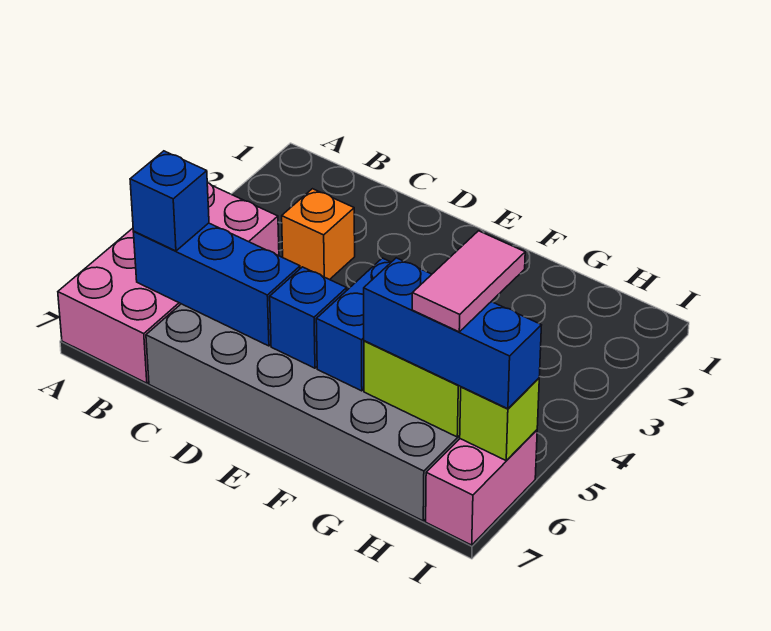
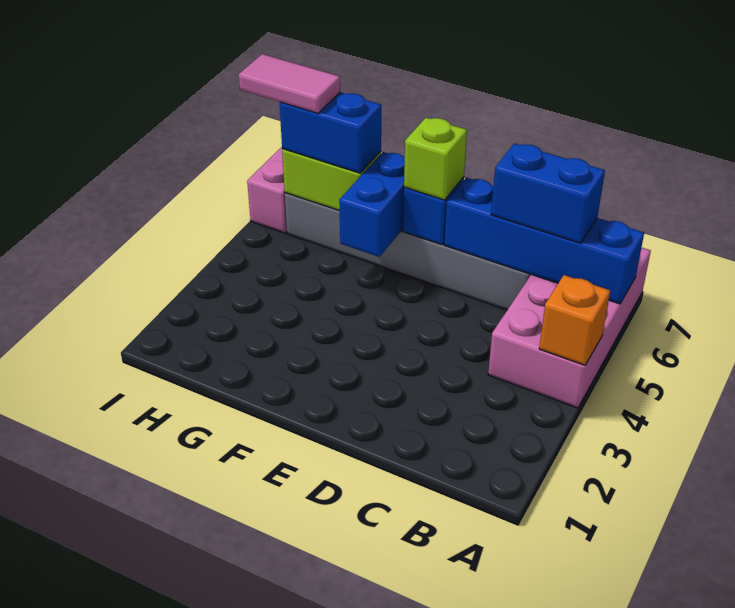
blue 1x3 brick [134,223,300,346] -> blue 1x4 brick [444,178,644,304]
blue 1x1 brick [130,151,209,251] -> blue 1x2 brick [491,143,605,243]
orange 1x1 brick [282,189,355,280] -> orange 1x1 brick moved to [539,275,610,365]
blue 1x3 brick [364,258,541,409] -> blue 1x2 brick [279,92,381,173]
pink 1x2 tile [412,231,525,332] -> pink 1x2 tile turned to [239,54,340,113]
lime 1x1 brick [459,378,539,461] -> lime 1x1 brick moved to [404,118,467,200]

